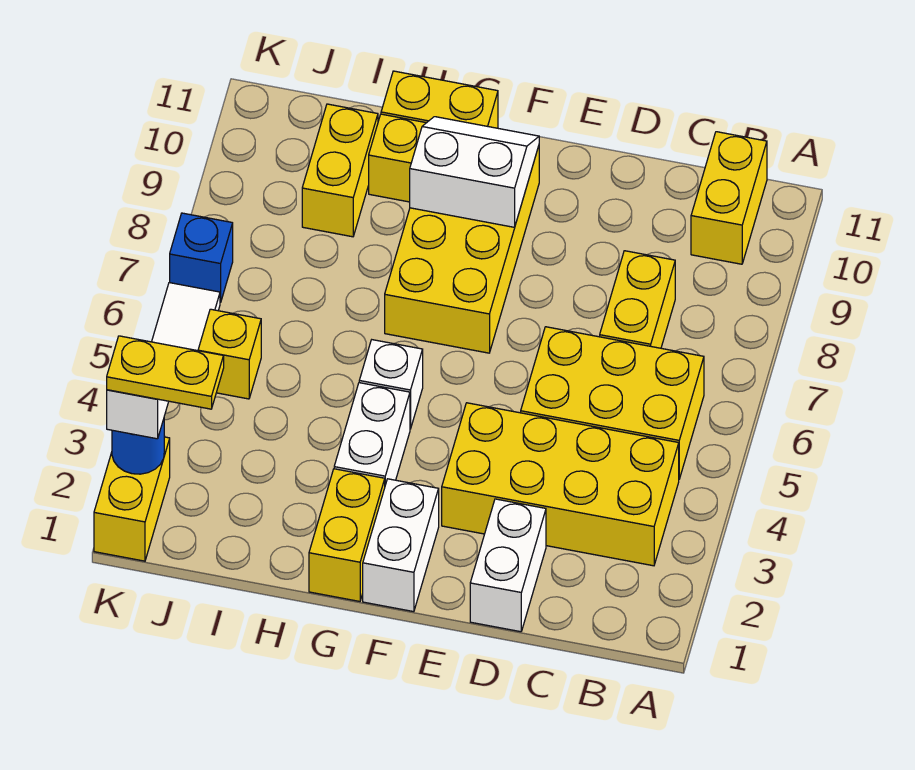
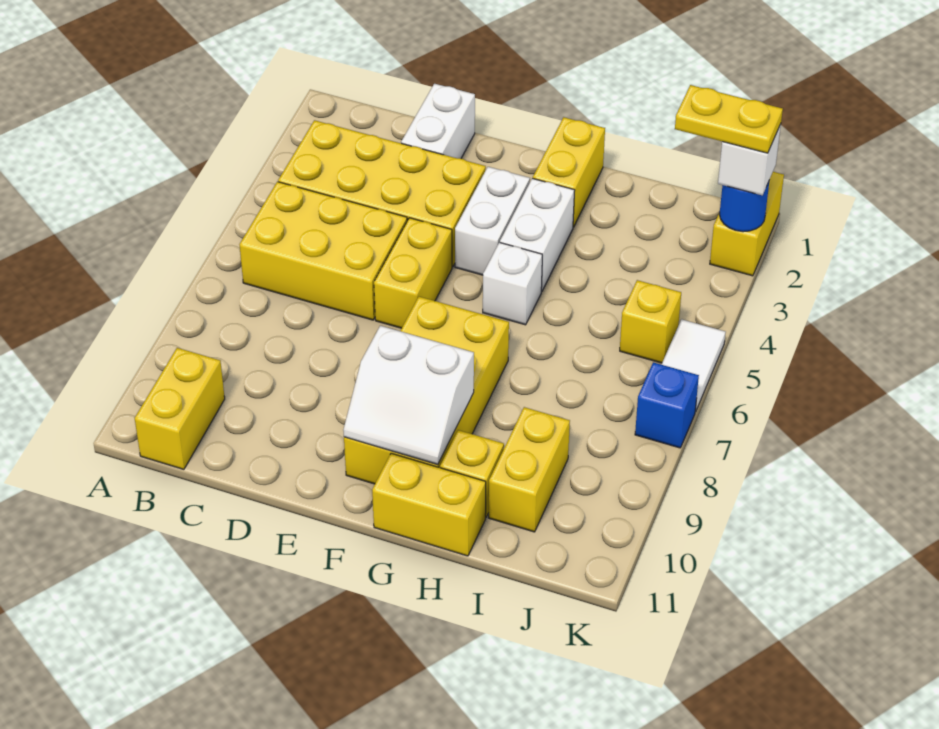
yellow 1x2 brick [600,251,675,348] -> yellow 1x2 brick moved to [374,218,452,328]
white 1x2 brick [363,479,439,612] -> white 1x2 brick moved to [455,167,530,275]

